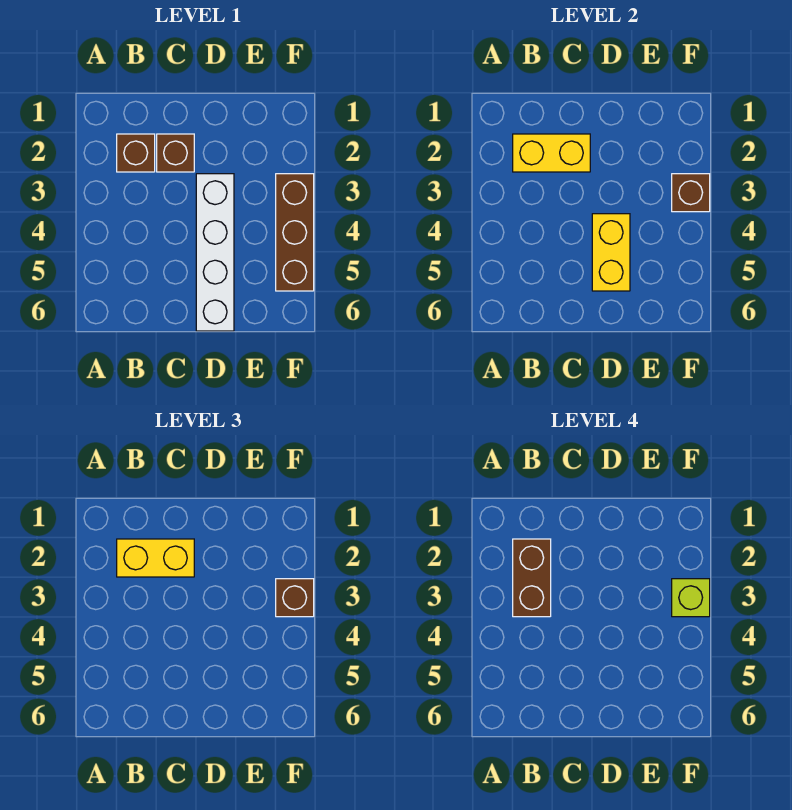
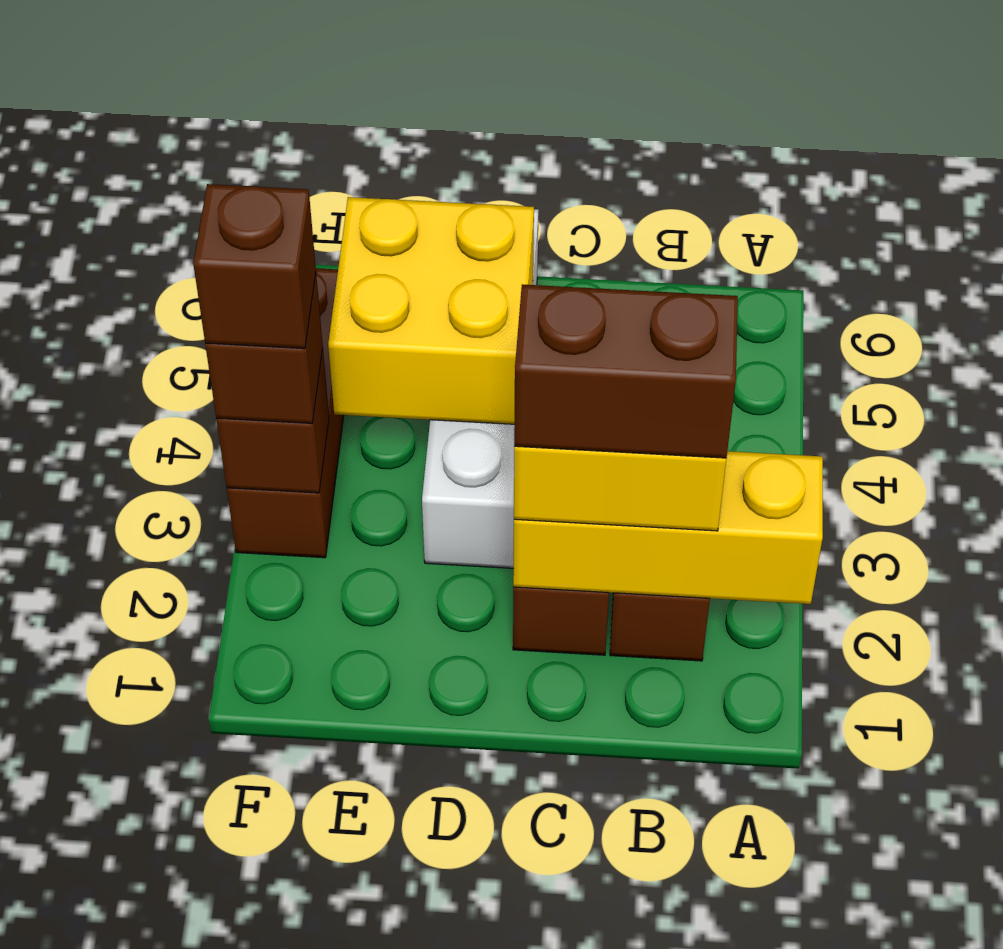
yellow 1x2 brick [513,134,590,172] -> yellow 1x3 brick [513,451,823,604]
brown 1x2 brick [513,539,551,617] -> brown 1x2 brick turned to [514,284,738,458]
yellow 1x2 brick [592,214,630,291] -> yellow 2x2 brick [328,197,534,424]
lime 1x1 brick [672,579,710,617] -> brown 1x1 brick [193,184,316,349]

